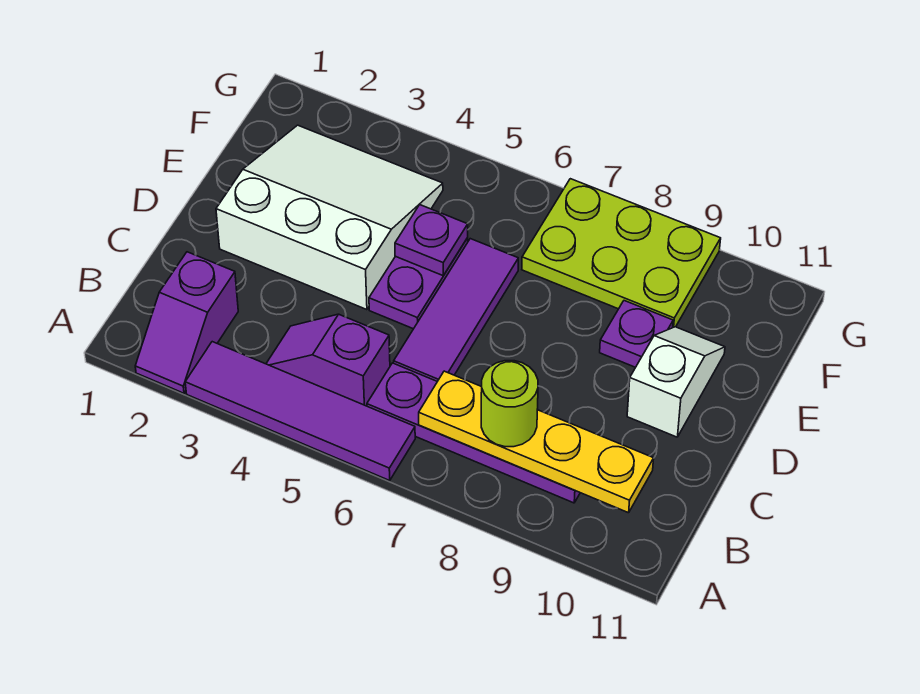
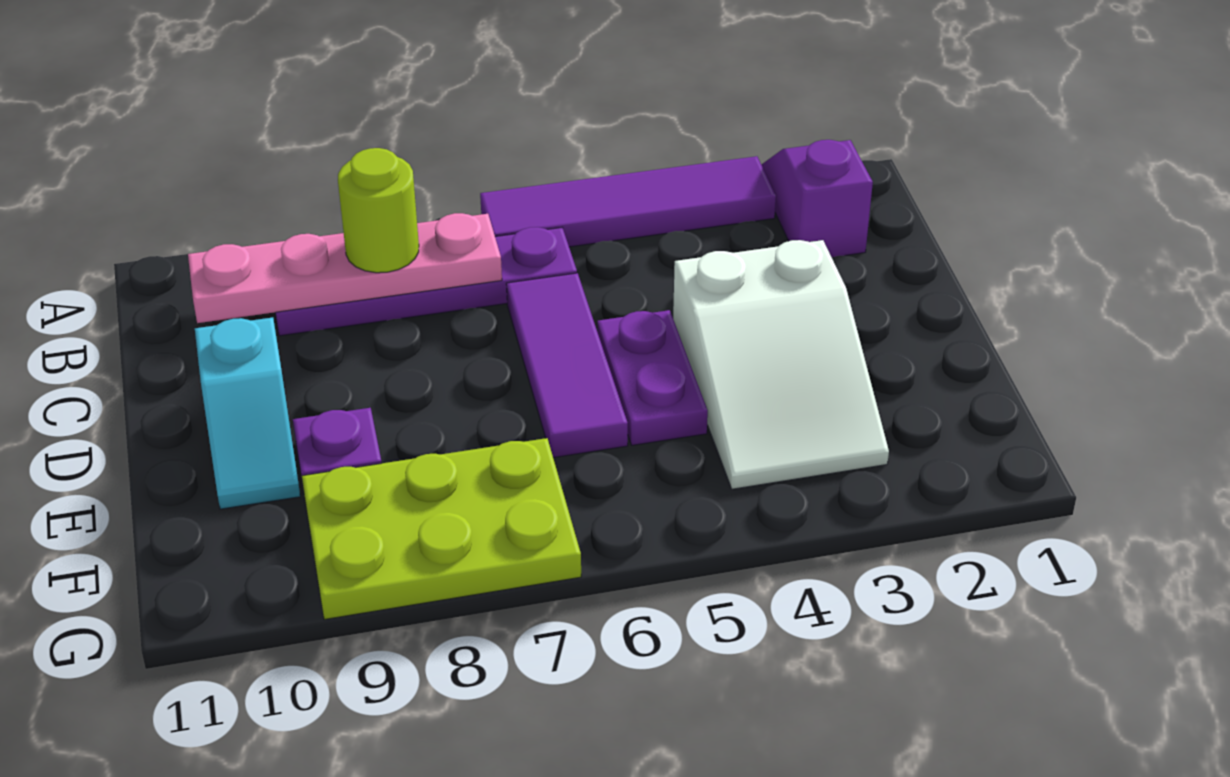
purple 1x2 slope [266,314,390,406] -> none
yellow 1x4 plate [419,371,654,513] -> pink 1x4 plate [188,213,502,323]
white 3x3 slope [216,125,443,310] -> white 2x3 slope [673,240,889,489]
white 1x2 slope [627,327,725,437] -> cyan 1x2 slope [195,317,300,509]
purple 1x1 plate [395,205,468,276] -> none

